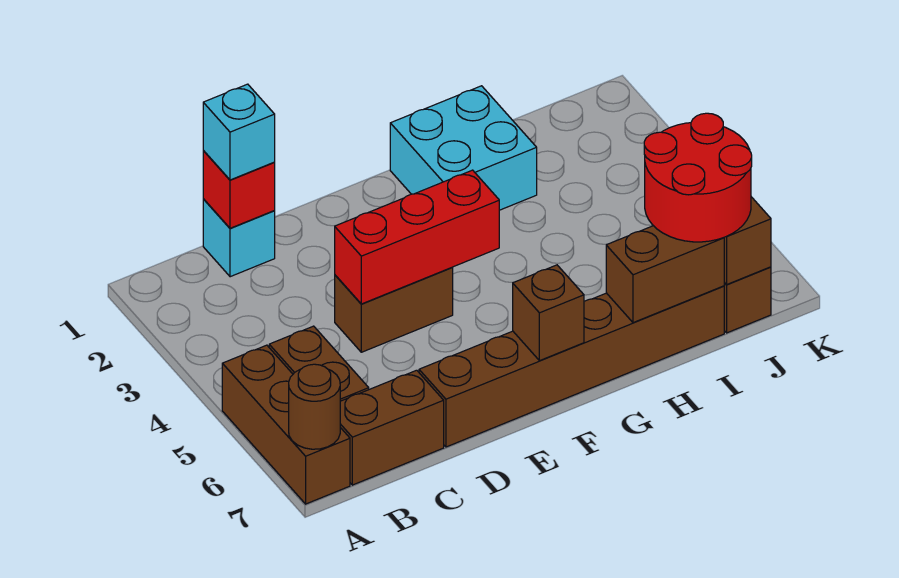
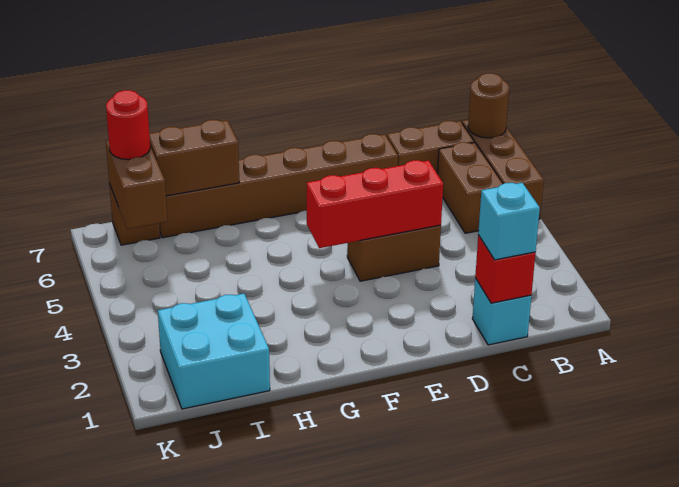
brown 1x1 brick [513,265,584,361] -> none
cyan 2x2 brick [390,86,537,210] -> cyan 2x2 brick moved to [158,294,270,409]
red 2x2 round brick [644,113,752,242] -> red 1x1 round brick [106,90,150,160]

